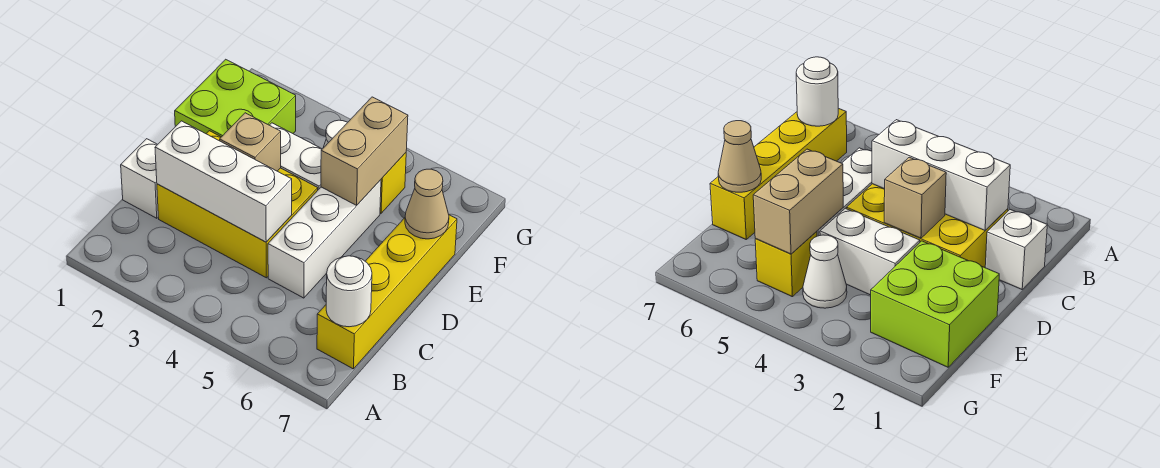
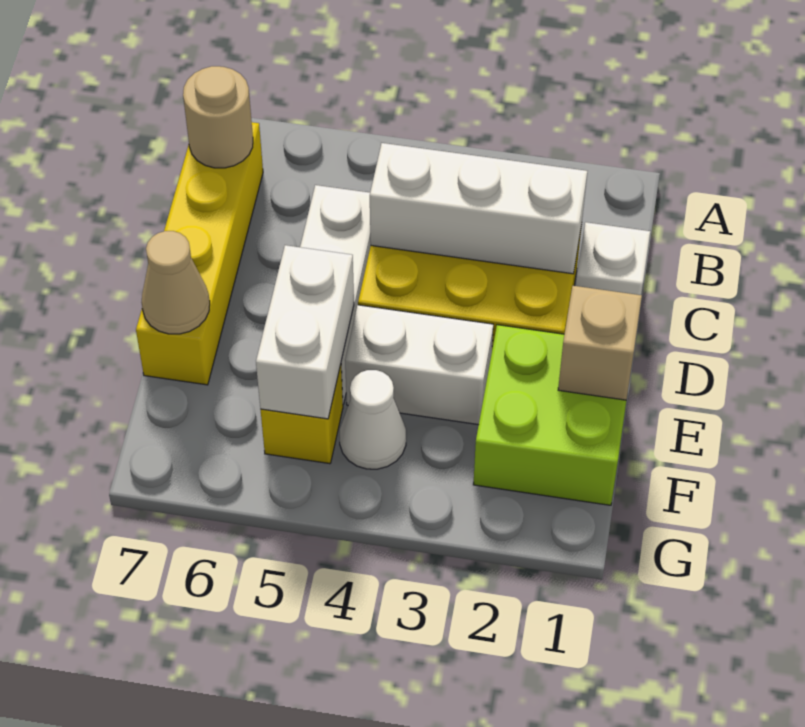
white 1x1 round brick [326,256,372,327] -> tan 1x1 round brick [183,66,253,168]
tan 1x1 brick [220,113,281,171] -> tan 1x1 brick moved to [558,286,642,400]
tan 1x2 brick [321,97,408,205] -> white 1x2 brick [256,245,354,419]

